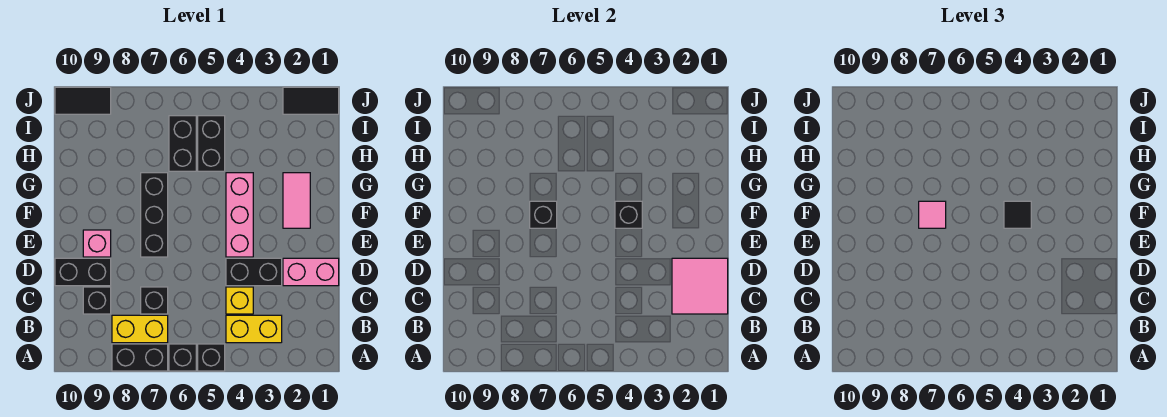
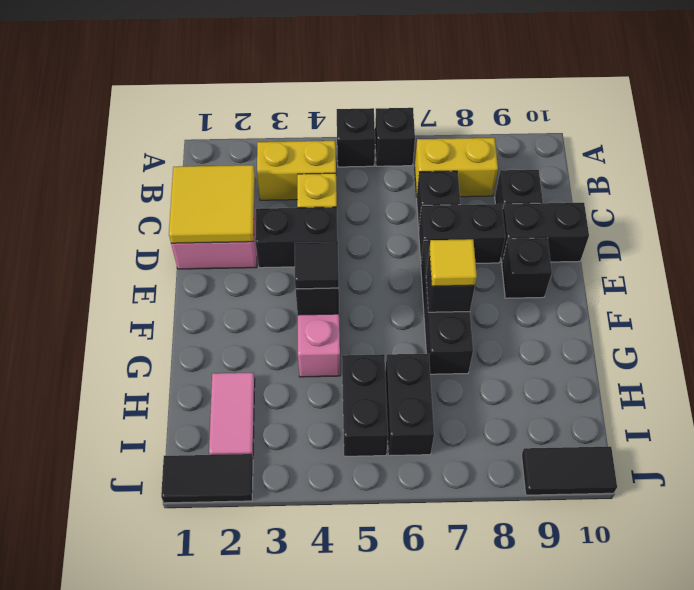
black 1x2 brick [112,344,168,371] -> black 1x2 brick moved to [419,204,505,263]
pink 2x2 tile [672,258,728,314] -> yellow 2x2 tile [169,165,255,243]
pink 1x1 brick [83,230,111,257] -> black 1x1 brick [502,238,552,298]
pink 1x2 tile [283,173,310,228] -> pink 1x2 tile moved to [209,373,255,457]
pink 1x1 tile [919,201,946,228] -> yellow 1x1 tile [429,239,477,286]

